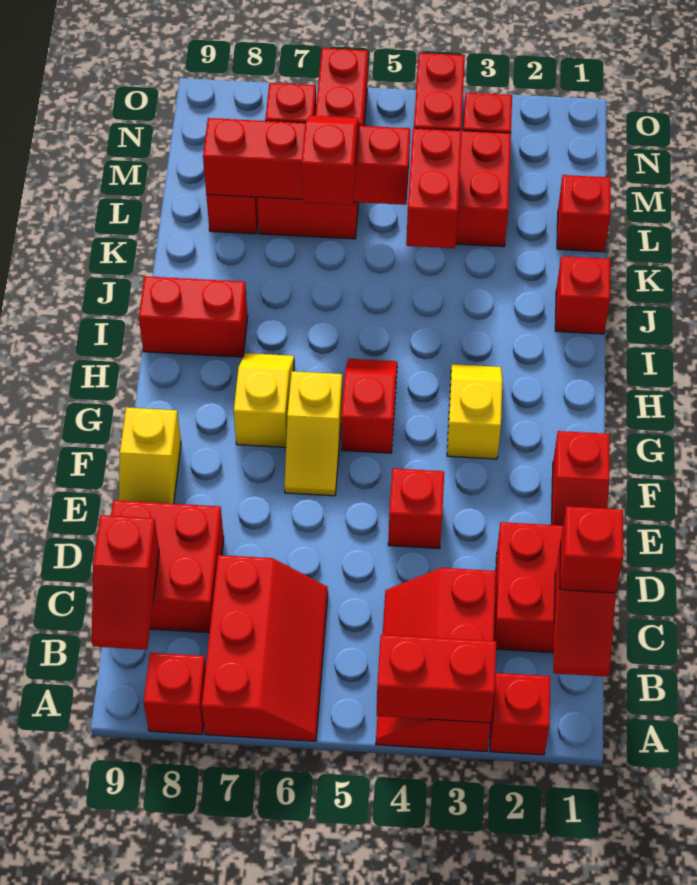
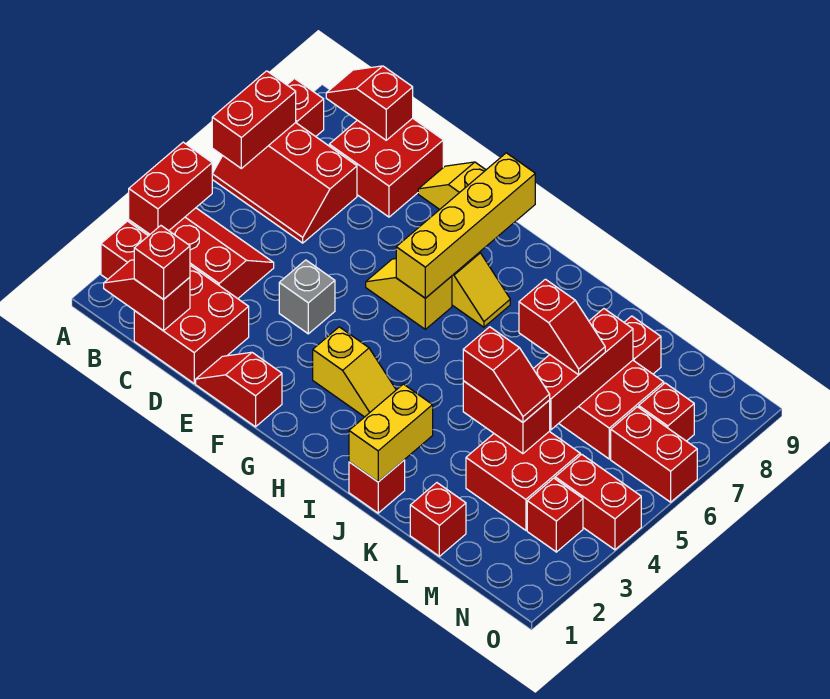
red 1x1 brick [388,468,444,549] -> grey 1x1 brick [279,260,335,334]
red 1x2 slope [341,359,397,453] -> red 1x2 slope moved to [463,327,550,422]
none -> yellow 1x4 brick [396,153,535,298]
red 1x2 brick [139,276,248,357] -> red 1x2 brick moved to [212,71,296,168]
none -> yellow 1x2 brick [349,384,433,482]
red 1x4 brick [203,118,410,205] -> red 1x3 brick [533,309,633,430]

